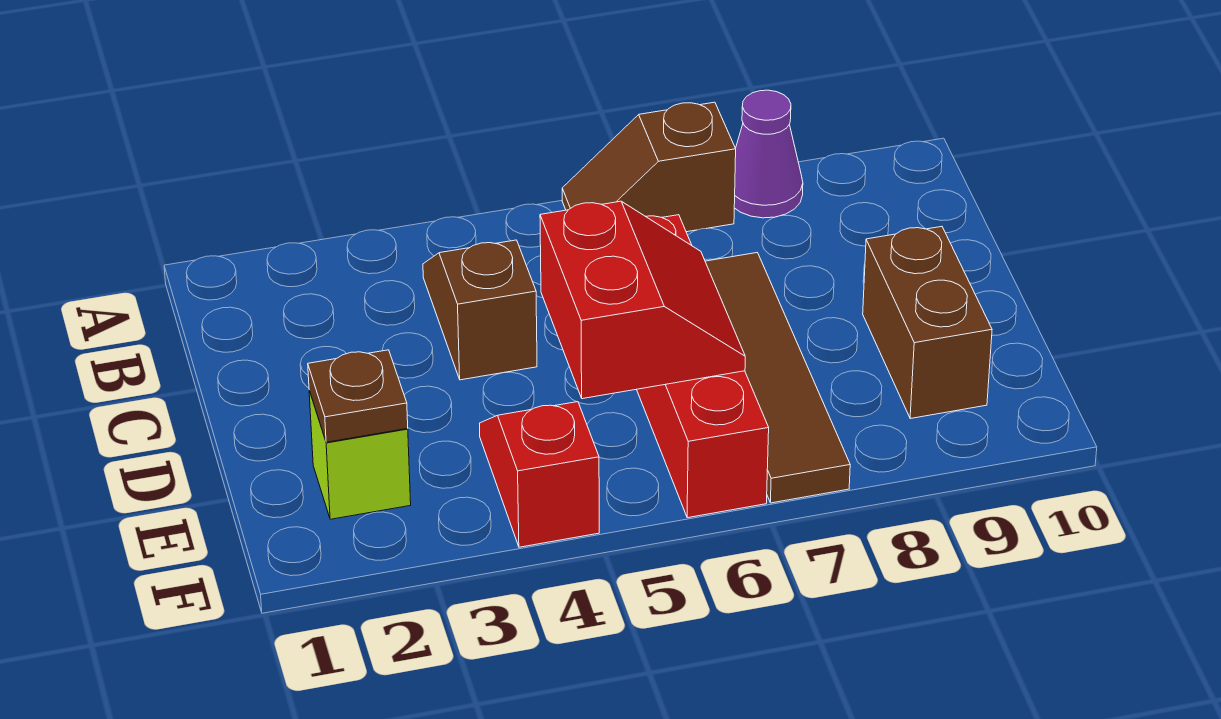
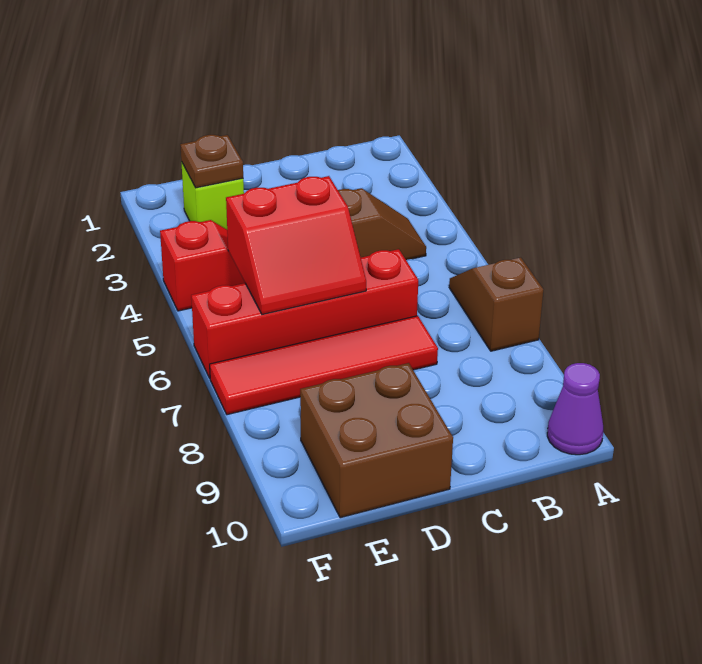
purple 1x1 cone [734,90,803,218] -> purple 1x1 cone moved to [547,363,603,455]
brown 1x4 tile [705,253,850,503] -> red 1x4 tile [210,316,438,415]
brown 1x2 brick [863,227,992,419] -> brown 2x2 brick [300,363,453,518]

